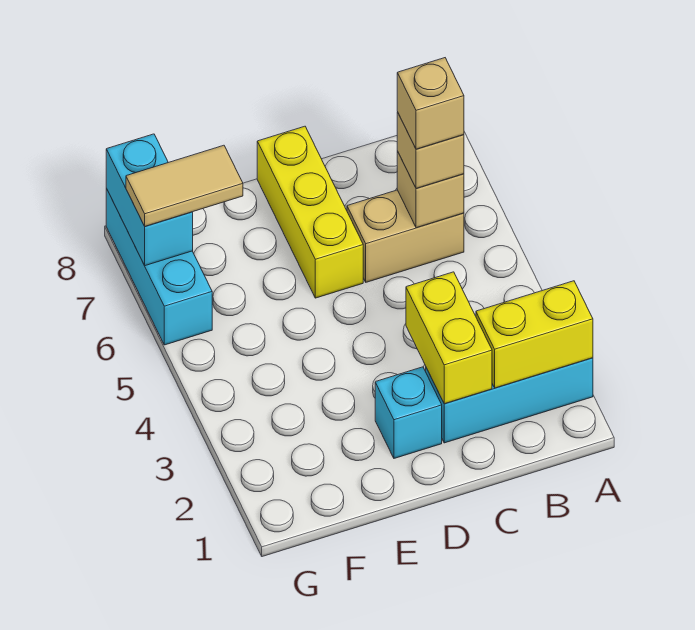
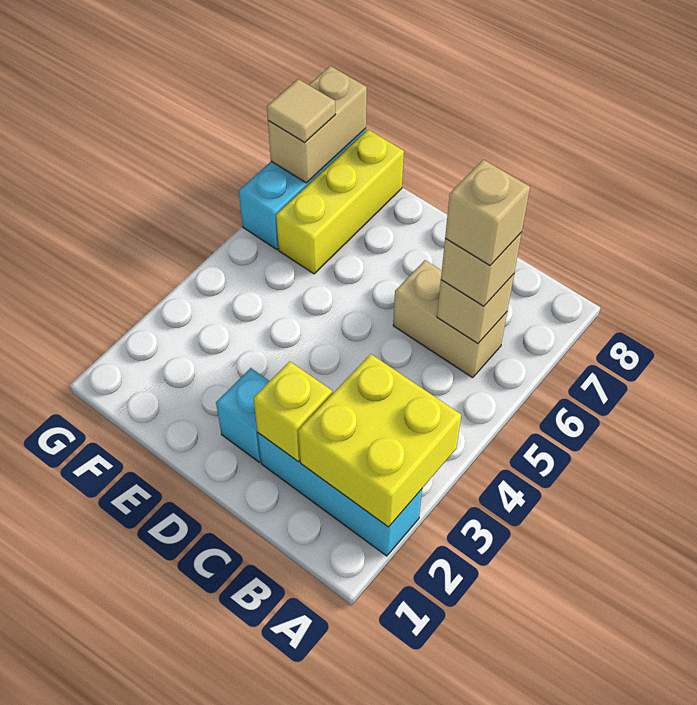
yellow 1x2 brick [476,281,593,388] -> yellow 2x2 brick [298,354,461,527]
yellow 1x2 brick [406,272,492,404] -> yellow 1x1 brick [254,361,332,462]
yellow 1x3 brick [257,126,363,298] -> yellow 1x3 brick moved to [276,130,404,274]
tan 1x2 tile [126,145,243,226] -> tan 1x1 tile [267,79,336,143]
cyan 1x2 brick [106,134,193,266] -> tan 1x2 brick [268,66,367,183]

